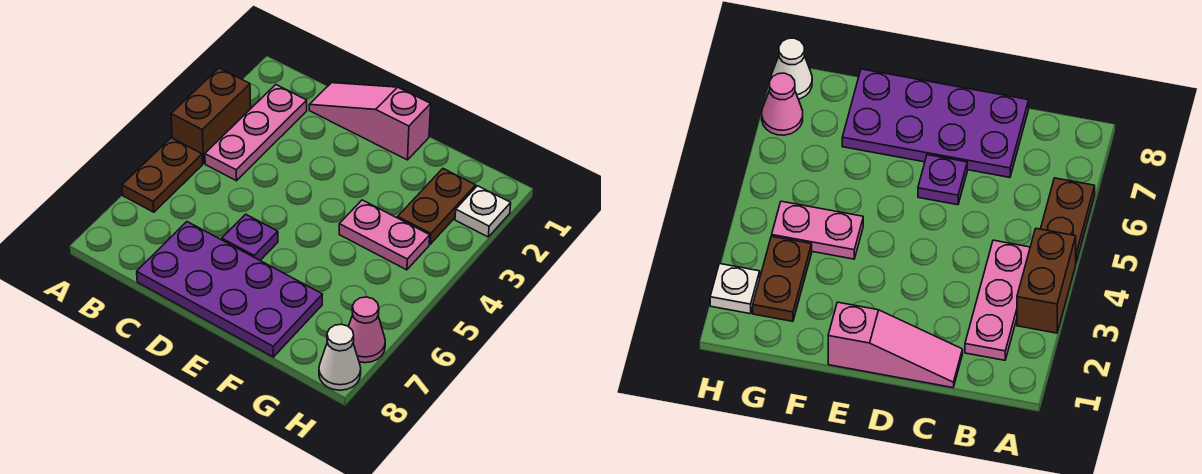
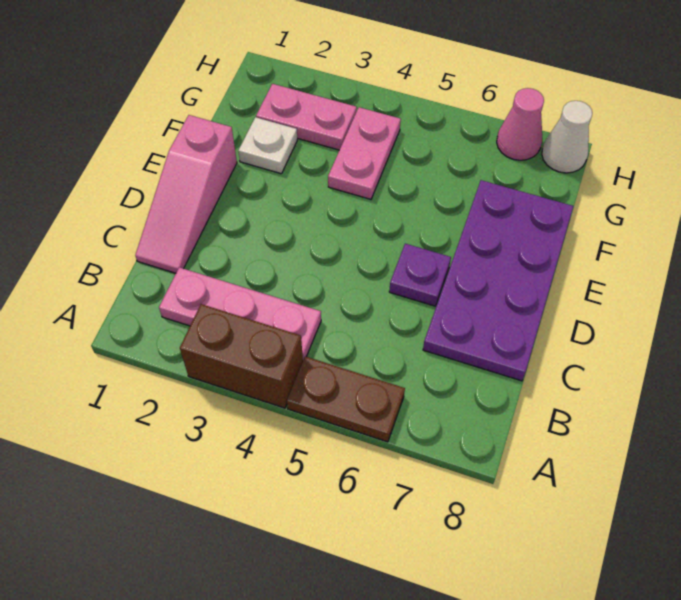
brown 1x2 plate [398,169,476,244] -> pink 1x2 plate [256,84,357,150]
white 1x1 plate [455,186,511,237] -> white 1x1 plate moved to [238,117,297,174]

